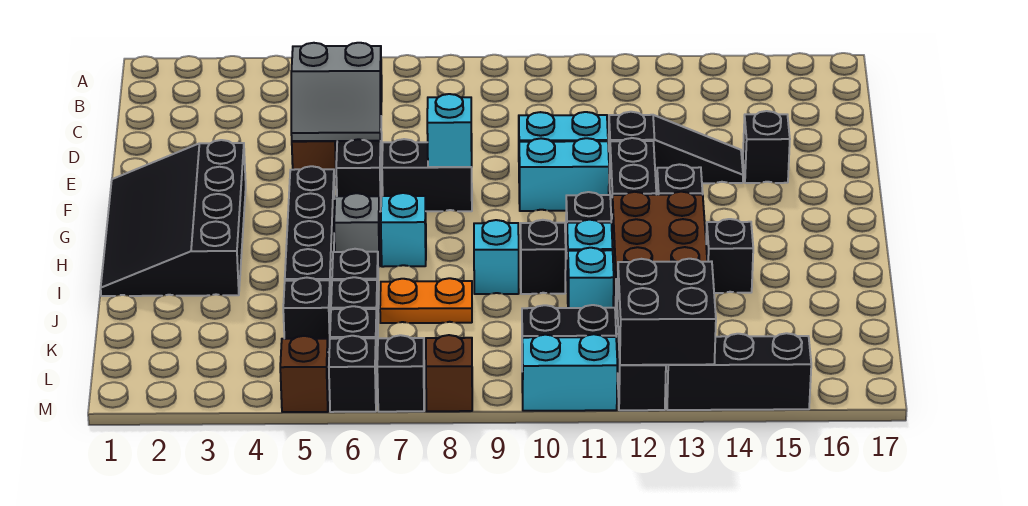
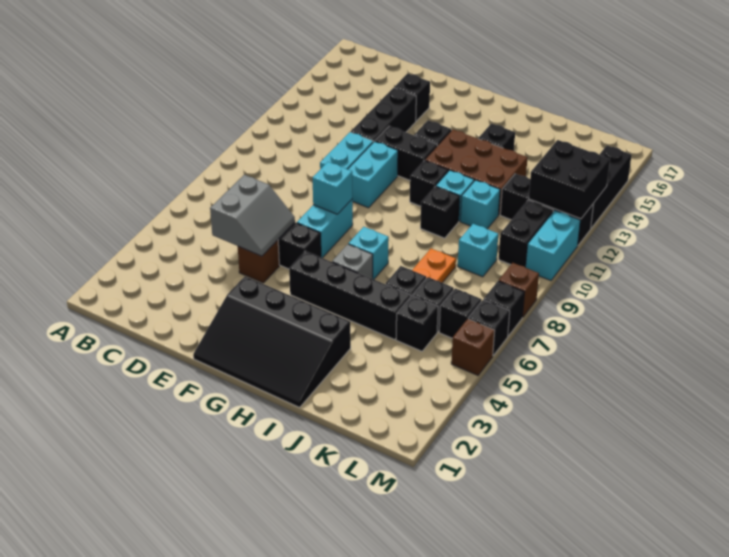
black 1x3 slope [609,112,743,183] -> black 1x3 brick [351,88,416,142]
black 1x2 brick [382,139,472,211] -> cyan 1x2 brick [297,199,353,258]
cyan 1x1 brick [474,220,519,294] -> cyan 1x1 brick moved to [458,224,498,277]

